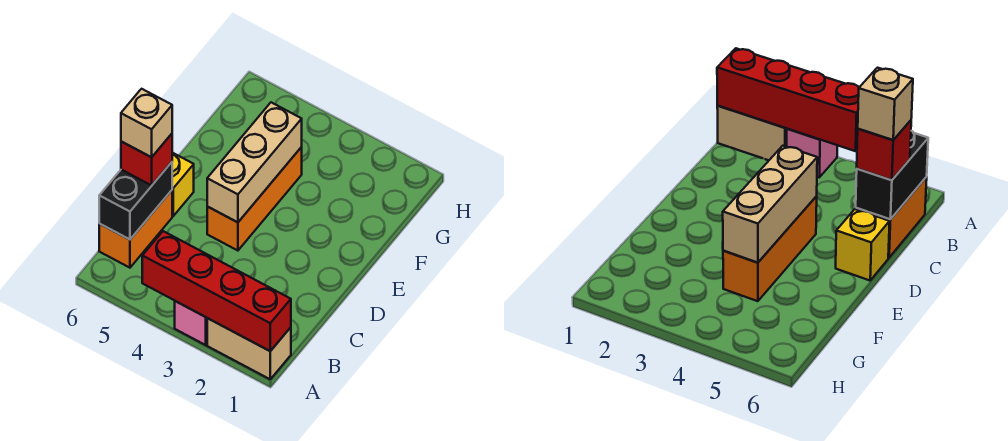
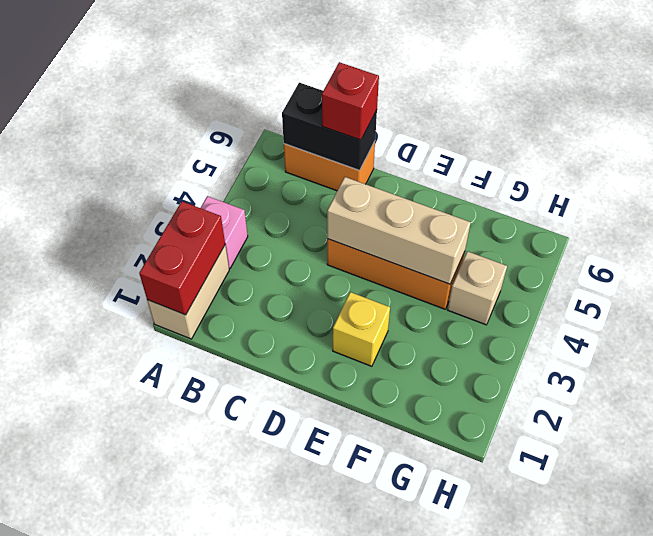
red 1x4 brick [142,231,291,351] -> red 1x2 brick [139,201,225,315]
tan 1x1 brick [121,89,172,157] -> tan 1x1 brick moved to [448,251,507,325]
yellow 1x1 brick [172,153,194,216] -> yellow 1x1 brick moved to [333,292,390,366]

